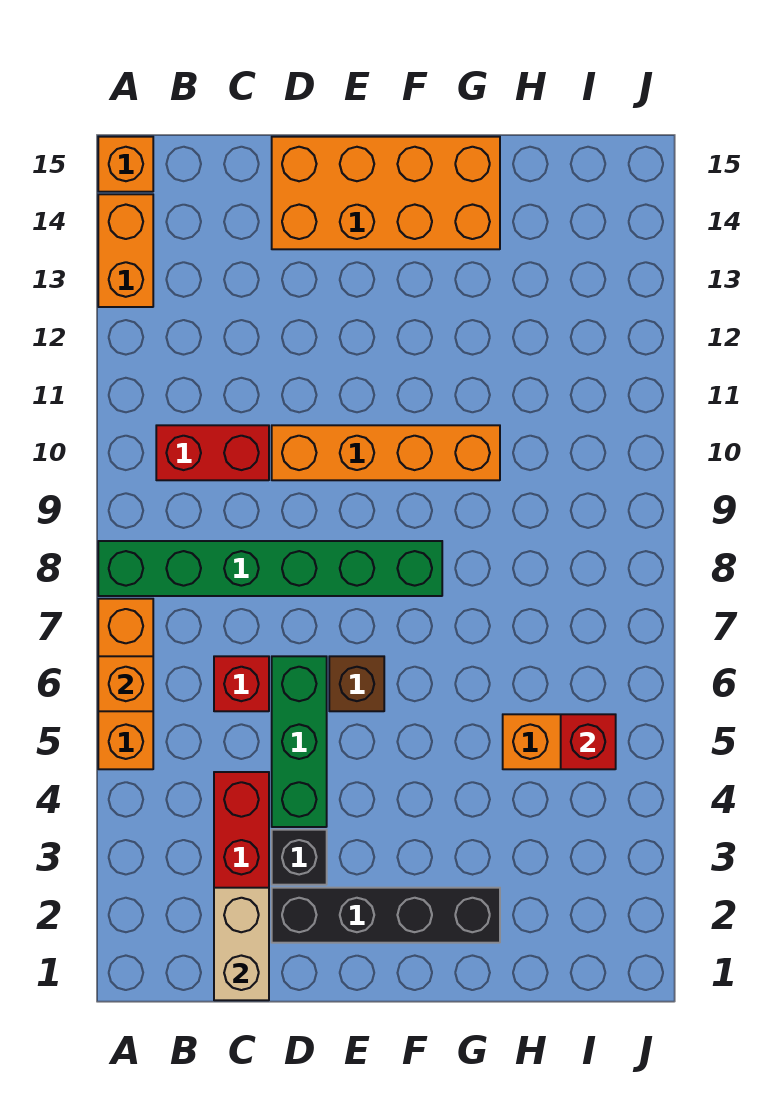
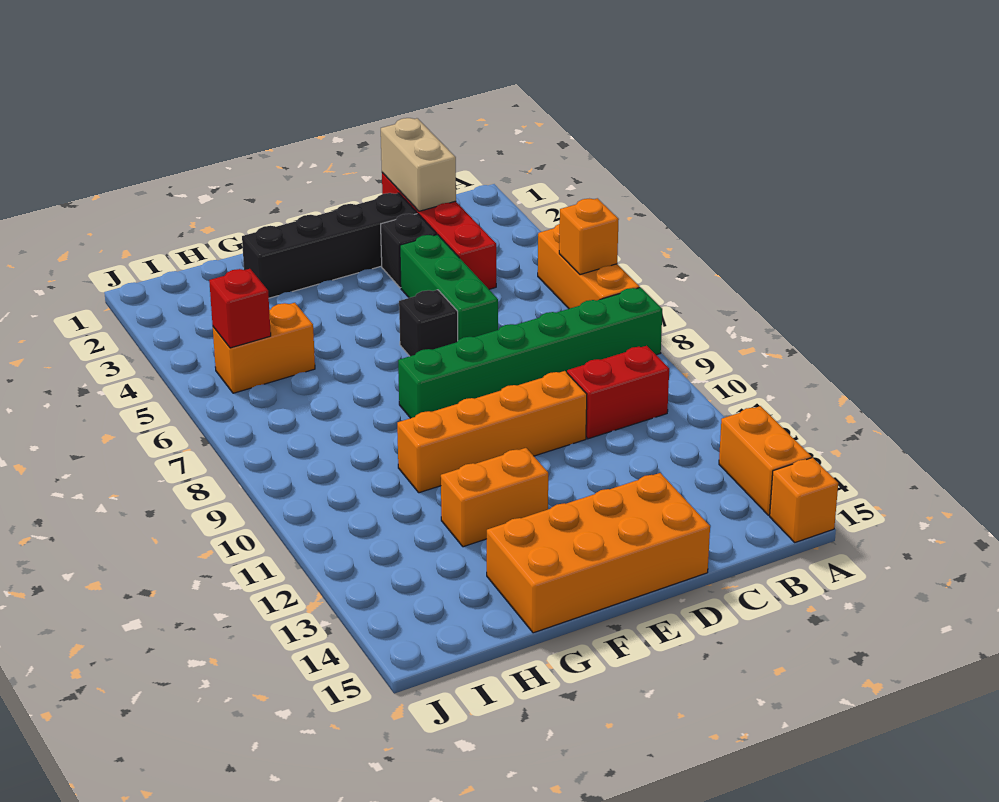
red 1x1 brick [214,656,269,711] -> none
brown 1x1 brick [329,656,384,711] -> black 1x1 brick [399,290,458,356]
none -> orange 1x2 brick [441,448,548,547]

